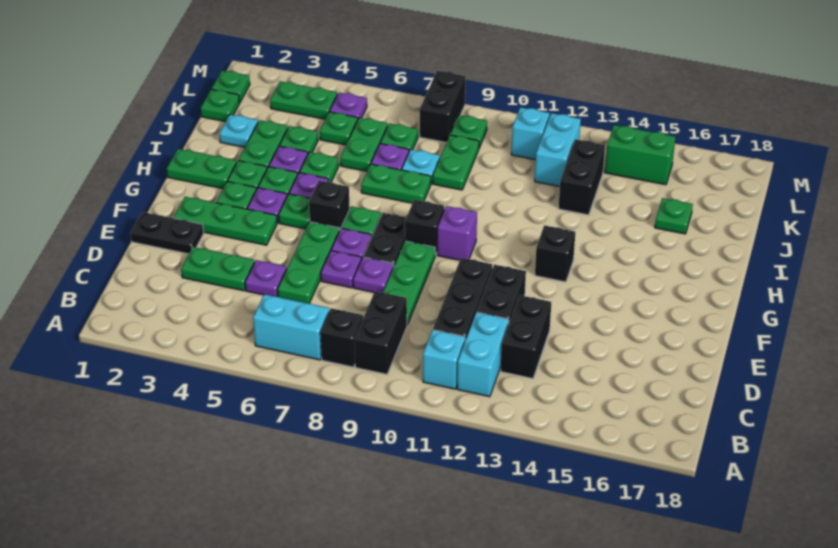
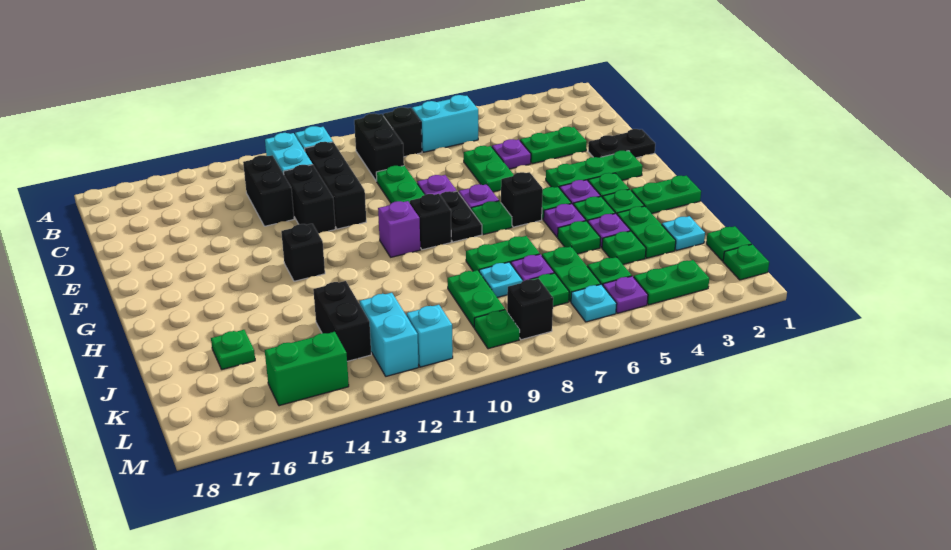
green 1x3 plate [278,222,340,304] -> green 1x2 plate [464,146,514,192]
purple 1x1 plate [321,251,361,288] -> none
none -> cyan 1x1 plate [571,284,617,322]
black 1x2 brick [420,71,466,143] -> black 1x1 brick [507,279,553,340]

